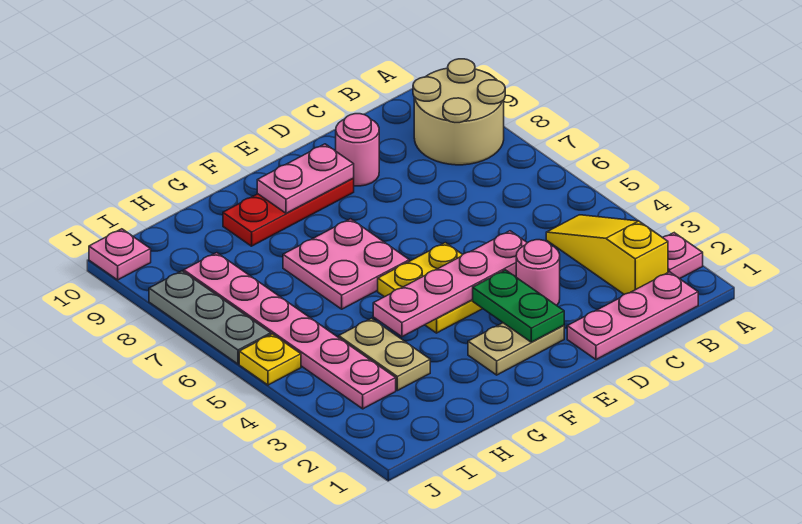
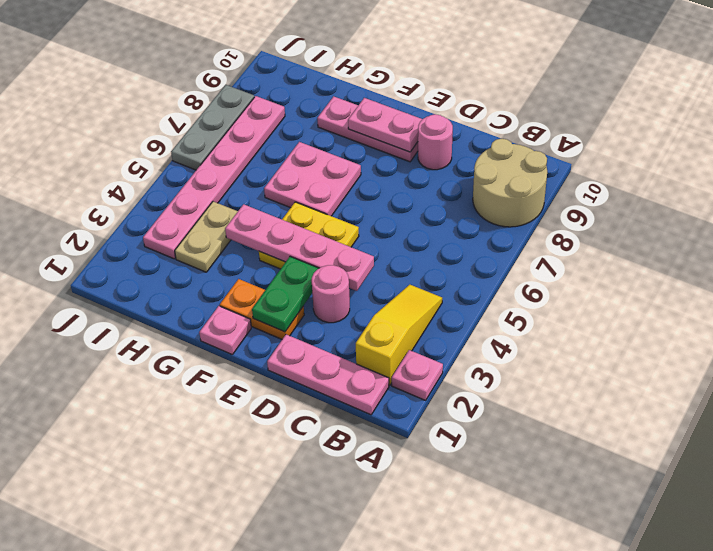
tan 1x2 plate [468,323,564,375] -> orange 1x2 plate [220,279,304,339]
red 1x3 plate [223,179,354,246] -> pink 1x3 plate [317,96,418,162]
yellow 1x1 plate [239,334,301,385] -> none
pink 1x1 plate [89,229,151,280] -> pink 1x1 plate moved to [199,306,251,354]

